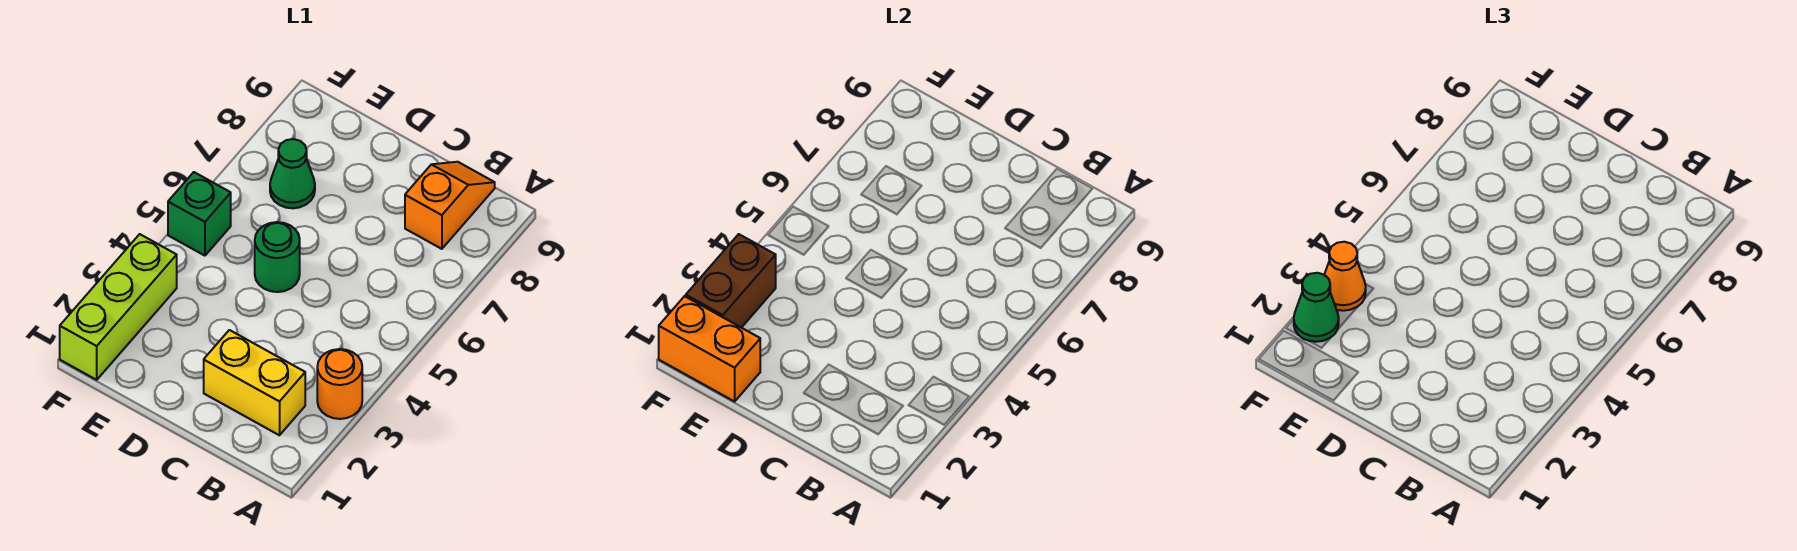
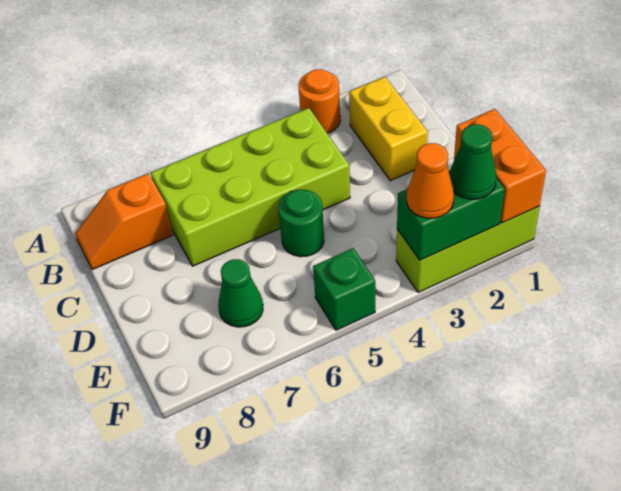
none -> lime 2x4 brick [151,108,350,266]
brown 1x2 brick [686,234,776,328] -> green 1x2 brick [397,171,505,260]

